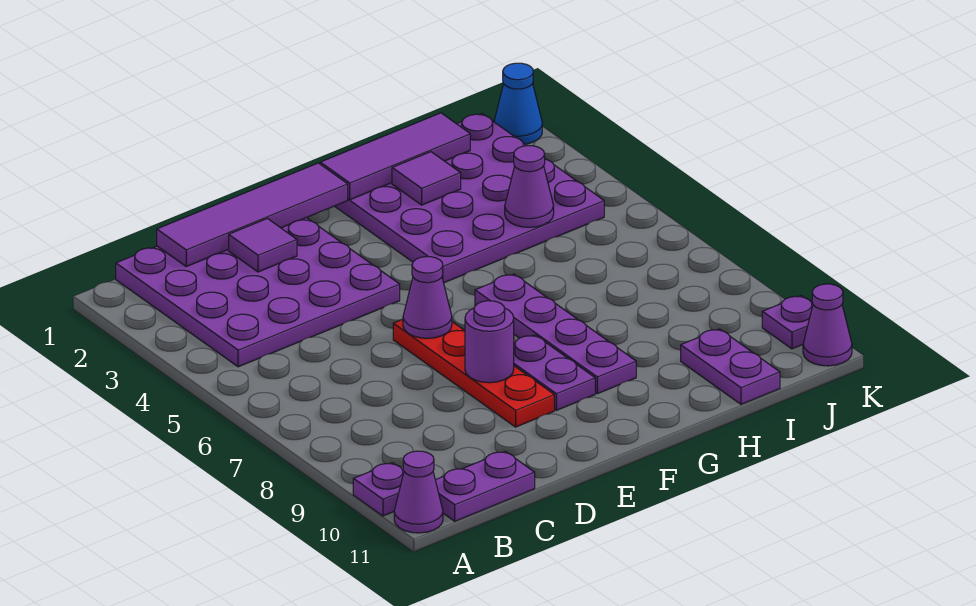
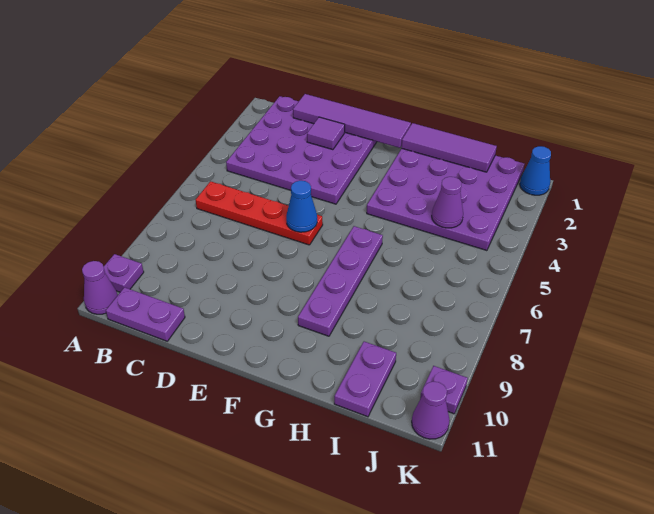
red 1x4 plate [393,319,554,427] -> red 1x4 plate turned to [196,181,323,245]
purple 1x1 cone [403,257,452,338] -> blue 1x1 cone [286,181,317,232]
purple 1x1 round brick [465,301,514,383] -> none
purple 1x2 plate [514,335,595,410] -> none
purple 1x1 tile [392,152,461,205] -> none

